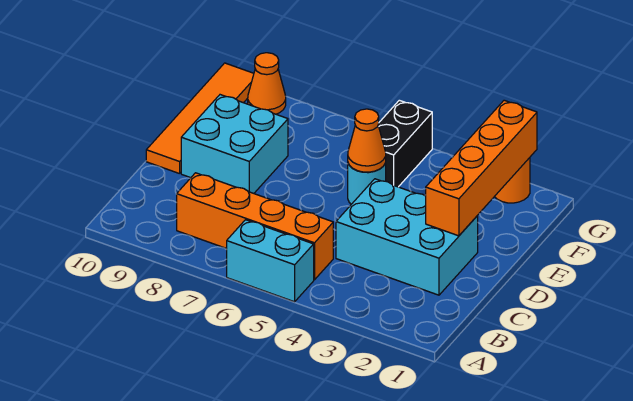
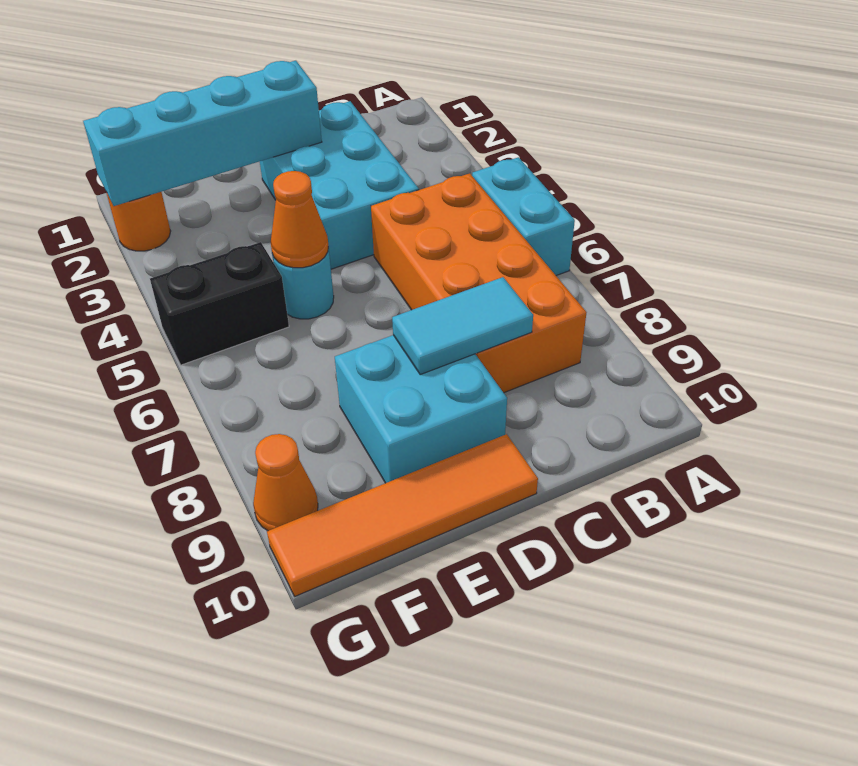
orange 1x4 brick [177,173,333,280] -> orange 2x4 brick [371,173,587,393]
none -> cyan 1x2 tile [392,277,533,375]
orange 1x4 brick [426,100,537,236] -> cyan 1x4 brick [83,61,322,206]

